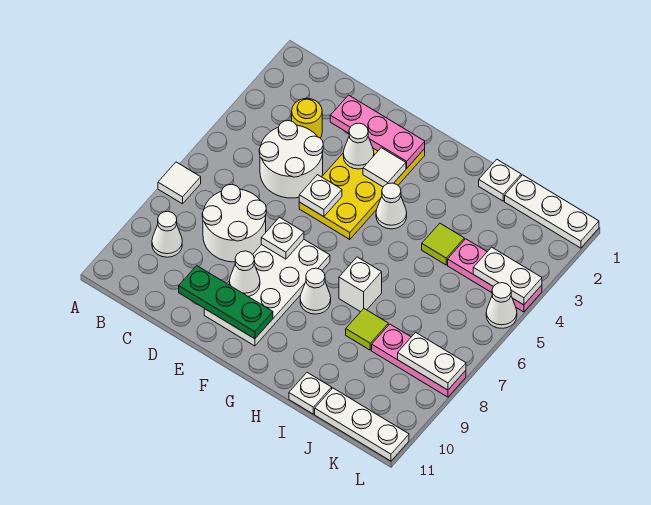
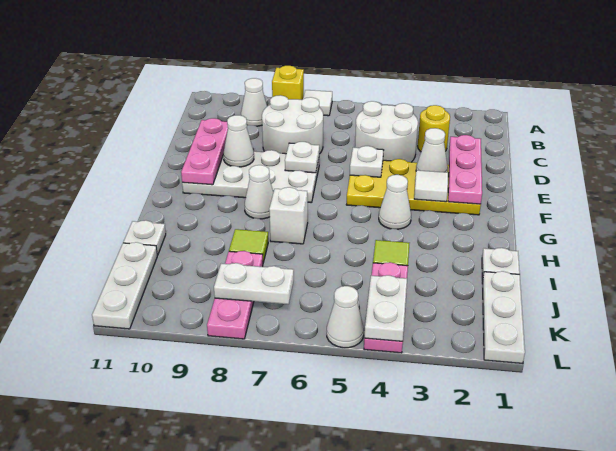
none -> yellow 1x1 brick [272,66,304,100]
green 1x3 plate [179,266,273,339] -> pink 1x3 plate [181,118,228,185]
white 1x2 plate [398,332,466,390] -> white 1x2 plate turned to [214,263,294,304]

